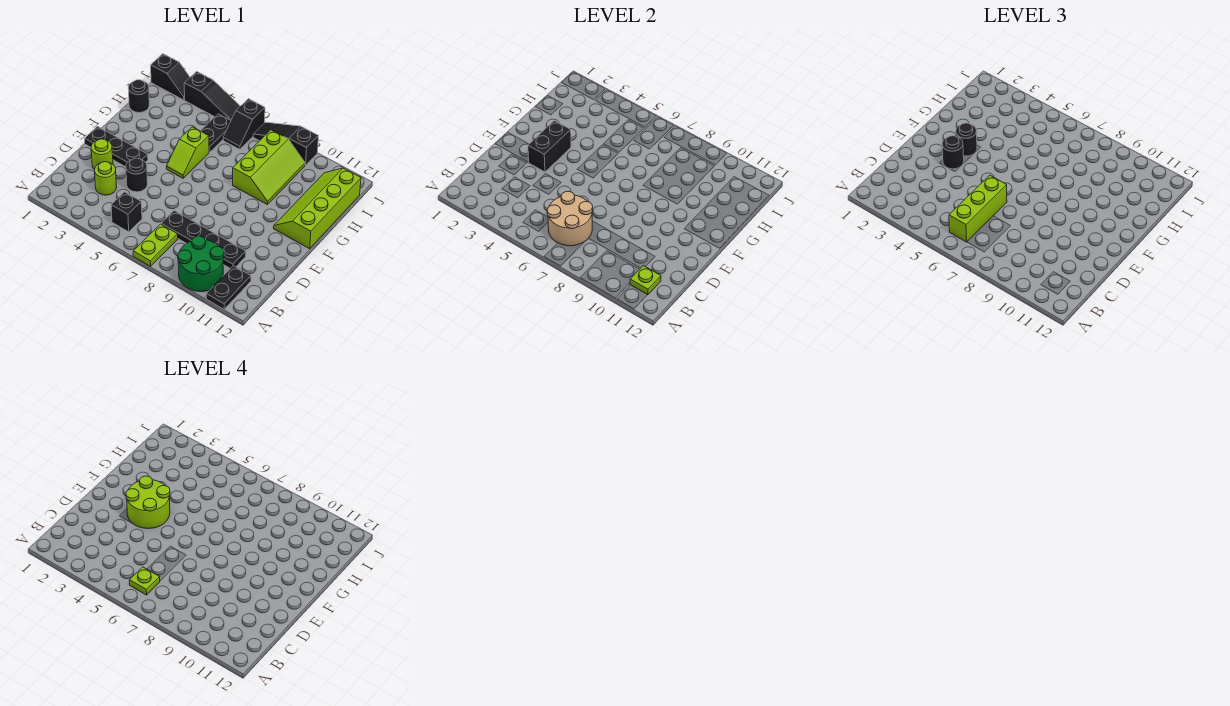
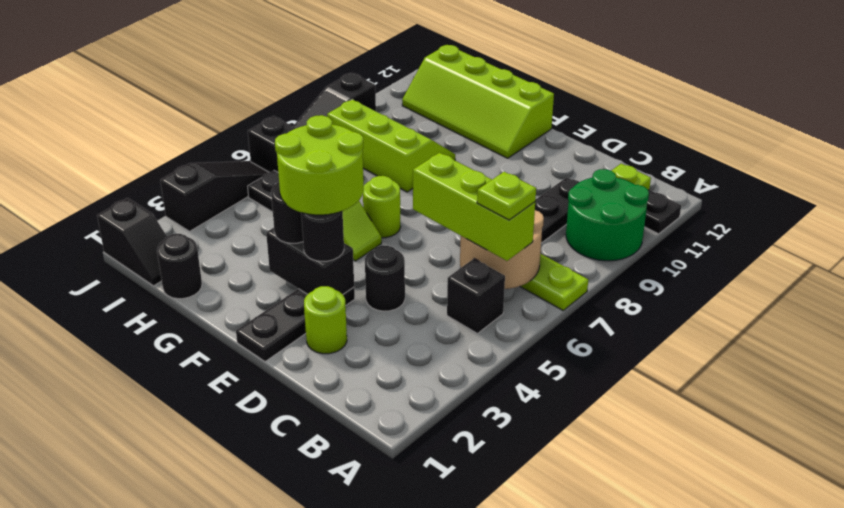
lime 1x1 round brick [95,162,117,195] -> lime 1x1 round brick moved to [363,176,401,238]
black 1x2 slope [151,54,190,100] -> black 1x2 slope turned to [97,198,167,286]

